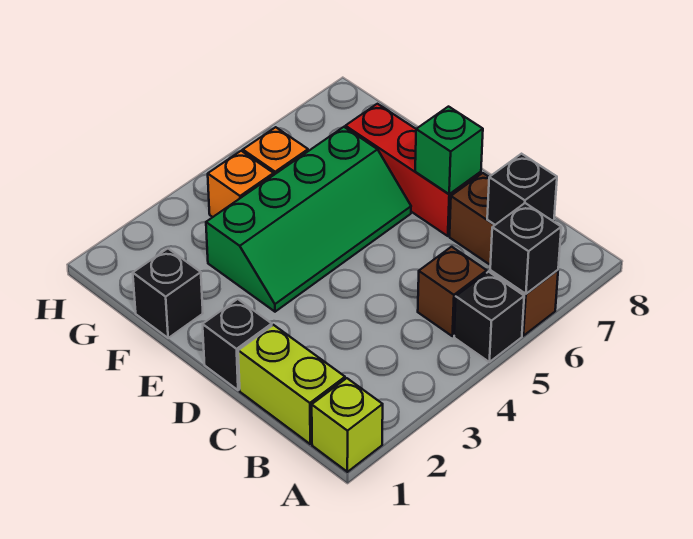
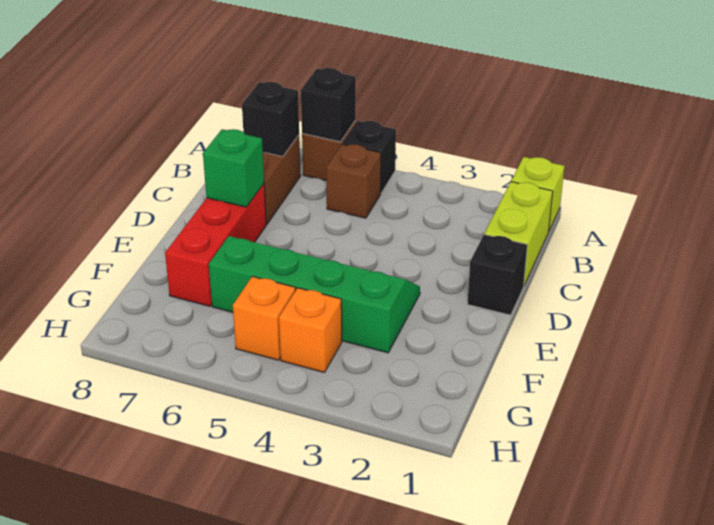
black 1x1 brick [133,249,203,338] -> none

